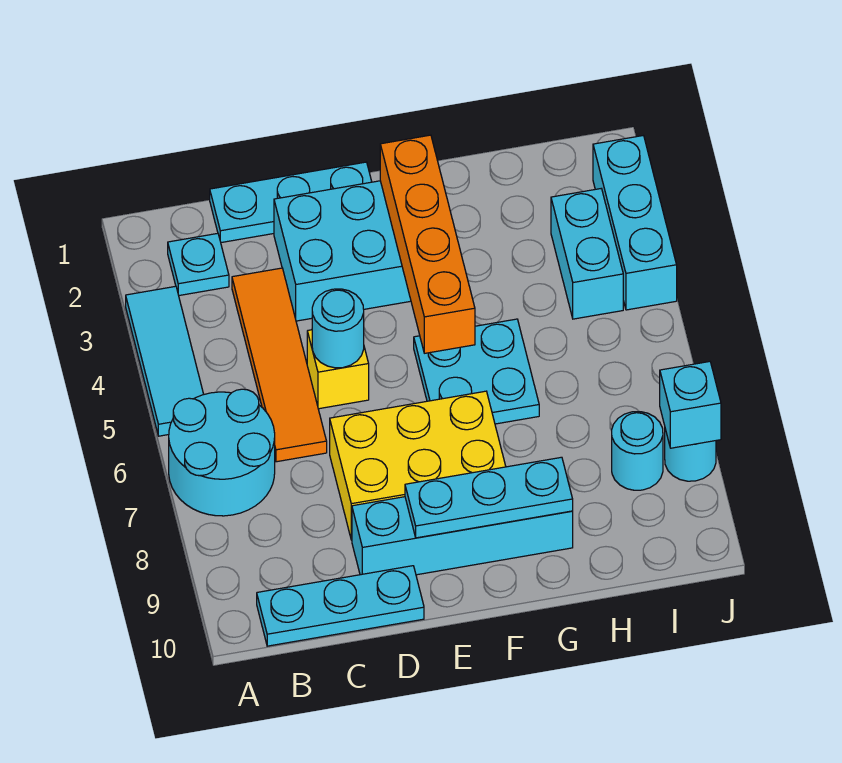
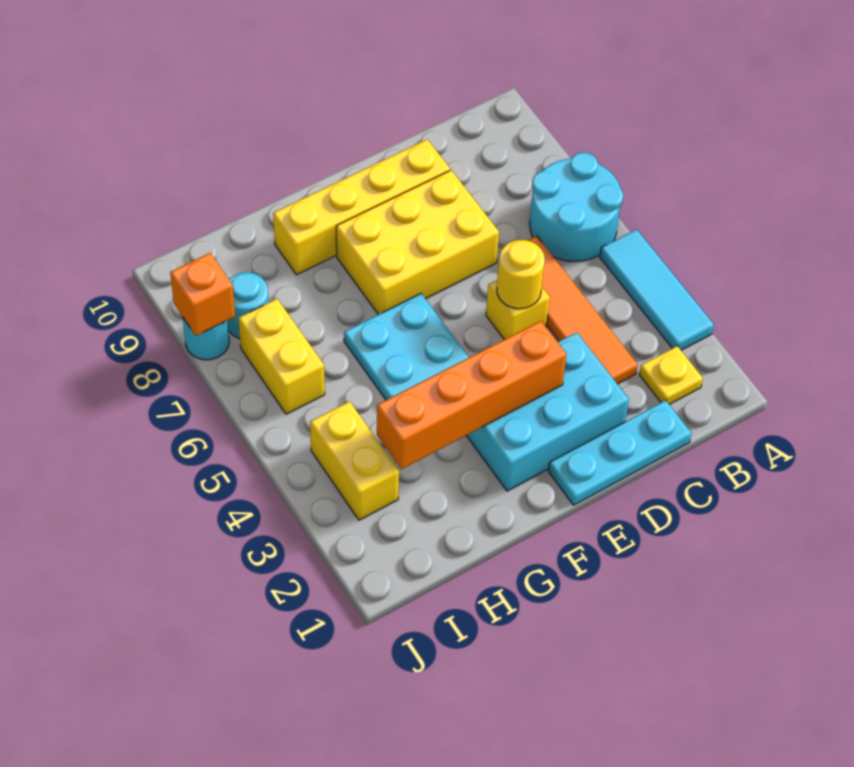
cyan 1x1 plate [168,233,229,295] -> yellow 1x1 plate [639,346,703,404]
cyan 1x3 plate [257,566,424,646] -> none
cyan 1x1 round brick [312,289,364,368] -> yellow 1x1 round brick [497,240,545,309]
cyan 1x4 brick [352,497,573,575] -> yellow 1x4 brick [273,139,450,275]
cyan 1x3 plate [405,457,573,538] -> none
orange 1x4 brick [380,135,475,353] -> orange 1x4 brick turned to [377,321,566,469]
cyan 1x2 brick [551,189,623,319] -> yellow 1x2 brick [310,401,399,520]
none -> yellow 1x2 brick [238,299,325,414]
cyan 1x3 brick [593,136,677,310] -> none
cyan 1x1 brick [660,362,721,448] -> orange 1x1 brick [170,253,235,336]

